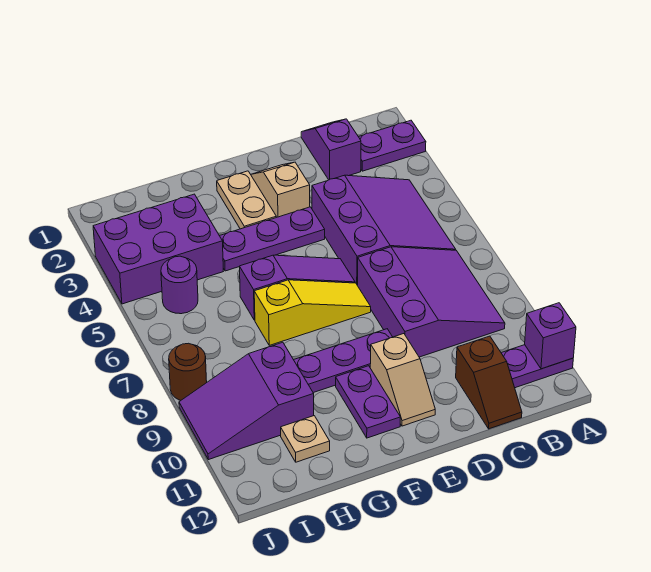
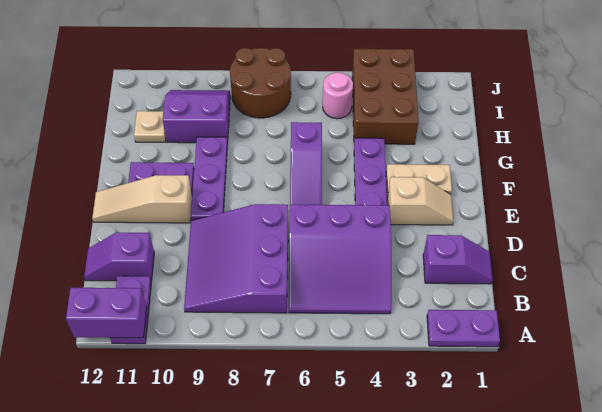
purple 1x2 plate [359,120,426,171] -> purple 1x2 plate turned to [427,310,500,347]
purple 1x1 brick [525,303,576,369] -> purple 1x2 brick [66,288,147,338]
purple 3x3 slope [357,247,505,357] -> purple 3x3 slope turned to [184,204,288,313]
brown 1x2 slope [456,336,522,429] -> purple 1x2 slope [84,233,154,281]
yellow 1x3 slope [254,280,371,345] -> none
tan 1x2 slope [370,334,435,426] -> tan 1x3 slope [92,175,192,223]
purple 2x3 brick [93,194,223,304] -> brown 2x3 brick [352,49,418,144]
purple 2x3 slope [179,342,314,460] -> purple 2x2 slope [163,90,230,143]
purple 1x1 round brick [161,256,198,314] -> pink 1x1 round brick [323,73,353,119]
brown 1x1 round brick [169,343,207,400] -> brown 2x2 round brick [230,48,291,118]

